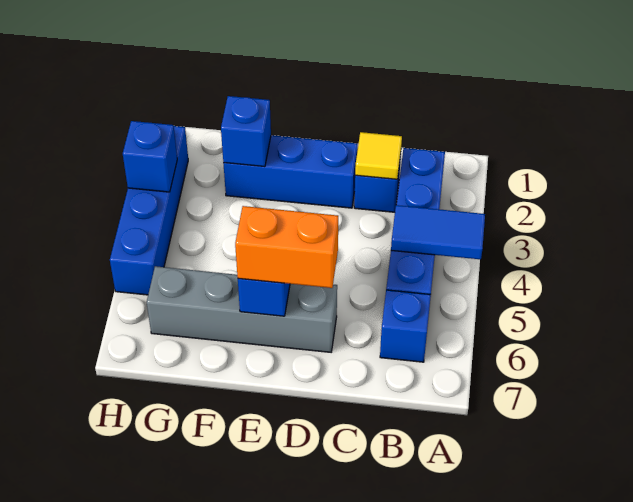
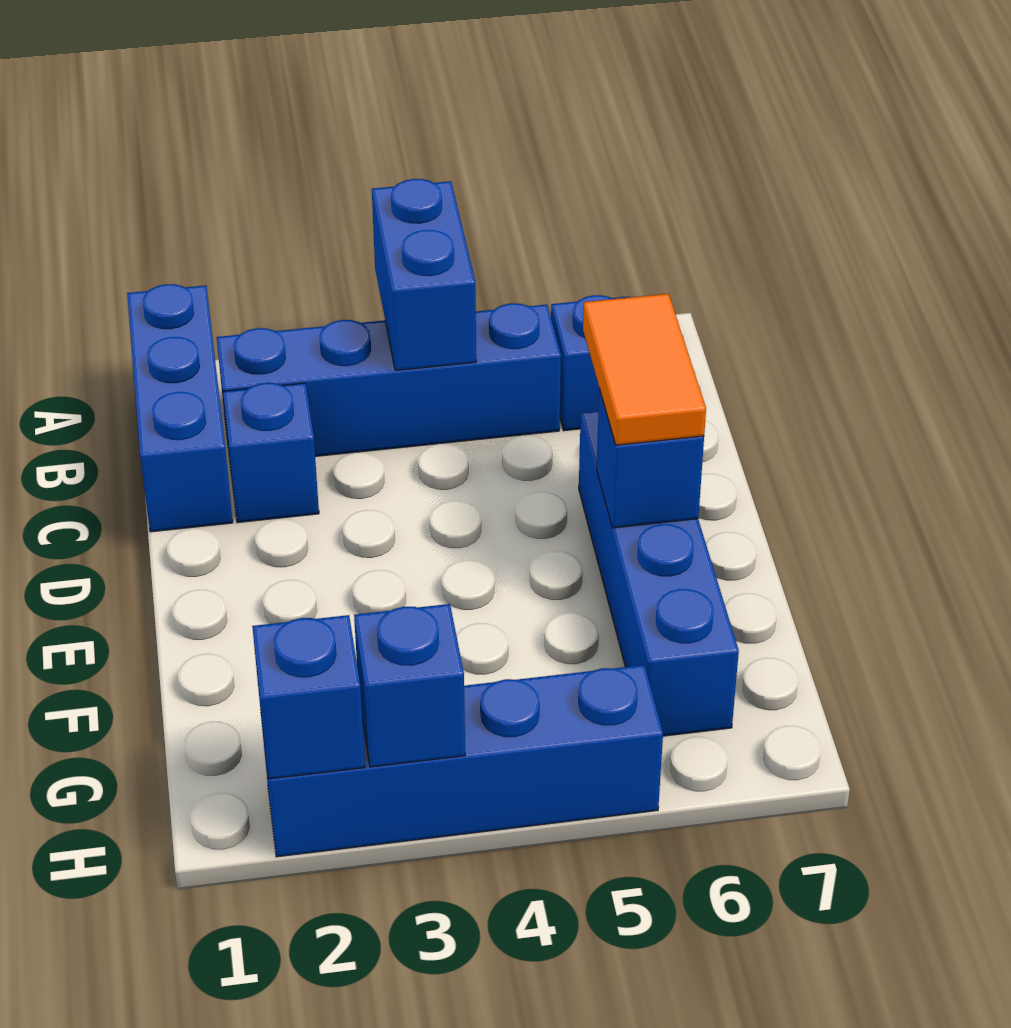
blue 1x2 tile [391,205,485,259] -> blue 1x2 brick [372,179,476,371]
yellow 1x1 tile [355,132,402,179] -> none
blue 1x3 brick [223,135,358,208] -> blue 1x3 brick moved to [127,284,233,532]
grey 1x4 brick [147,266,337,352] -> blue 1x4 brick [579,411,739,736]
orange 1x2 brick [235,206,338,288] -> orange 1x2 tile [583,294,706,445]
blue 1x1 brick [221,96,271,167] -> blue 1x1 brick moved to [252,615,365,779]

